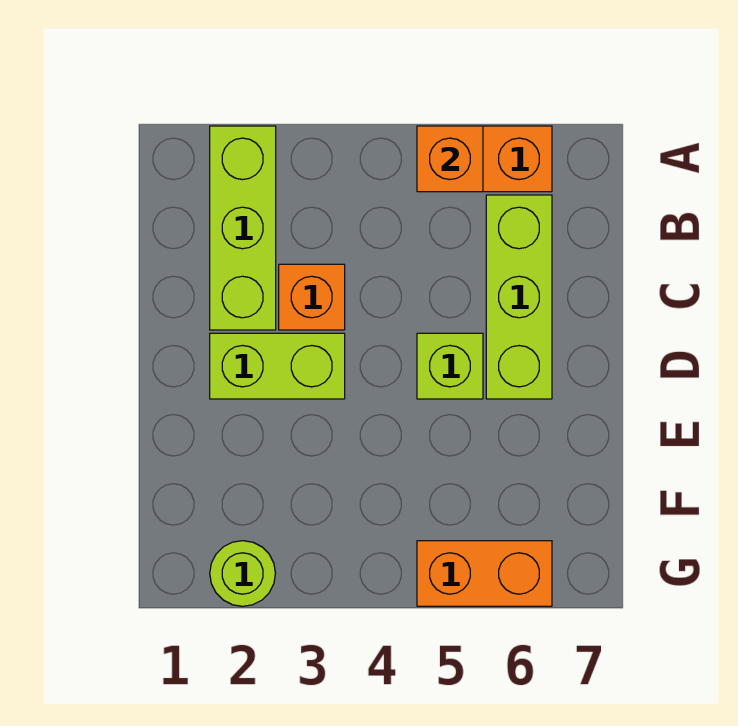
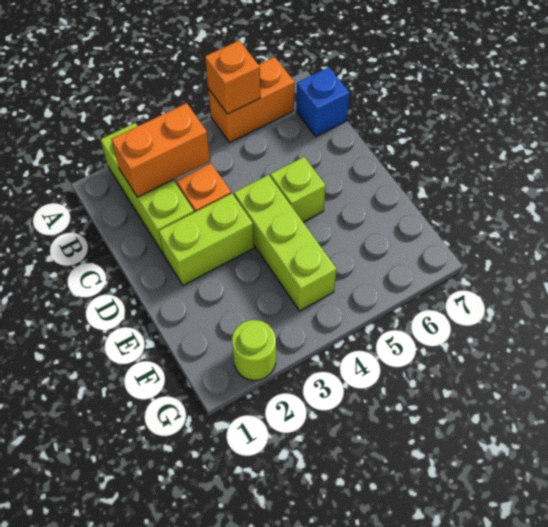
lime 1x3 brick [486,195,552,399] -> lime 1x3 brick moved to [234,175,337,311]
none -> blue 1x1 brick [296,67,350,136]
orange 1x2 brick [417,541,552,606] -> orange 1x2 brick moved to [112,103,210,197]

